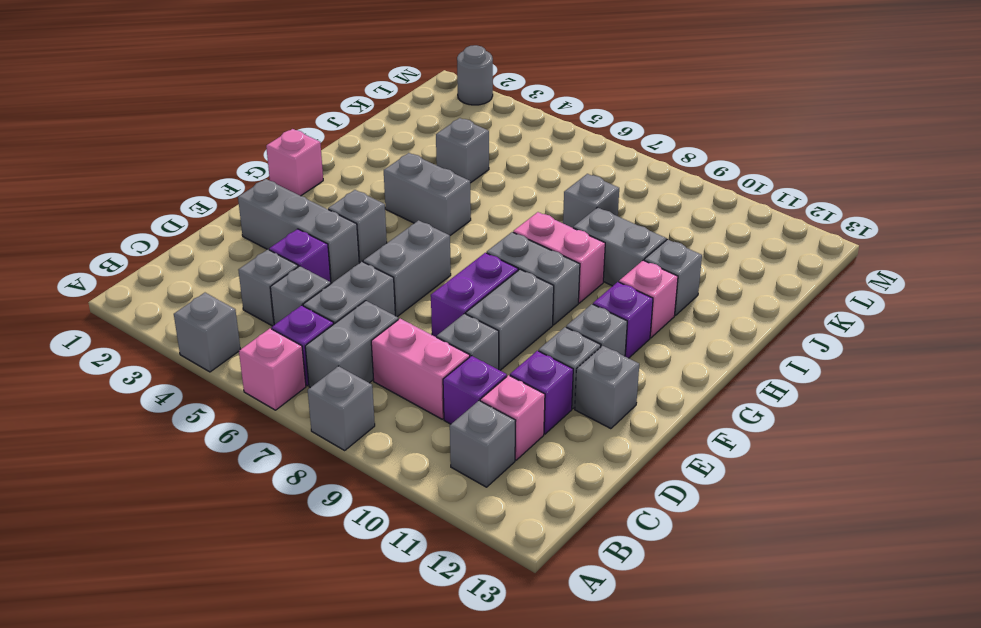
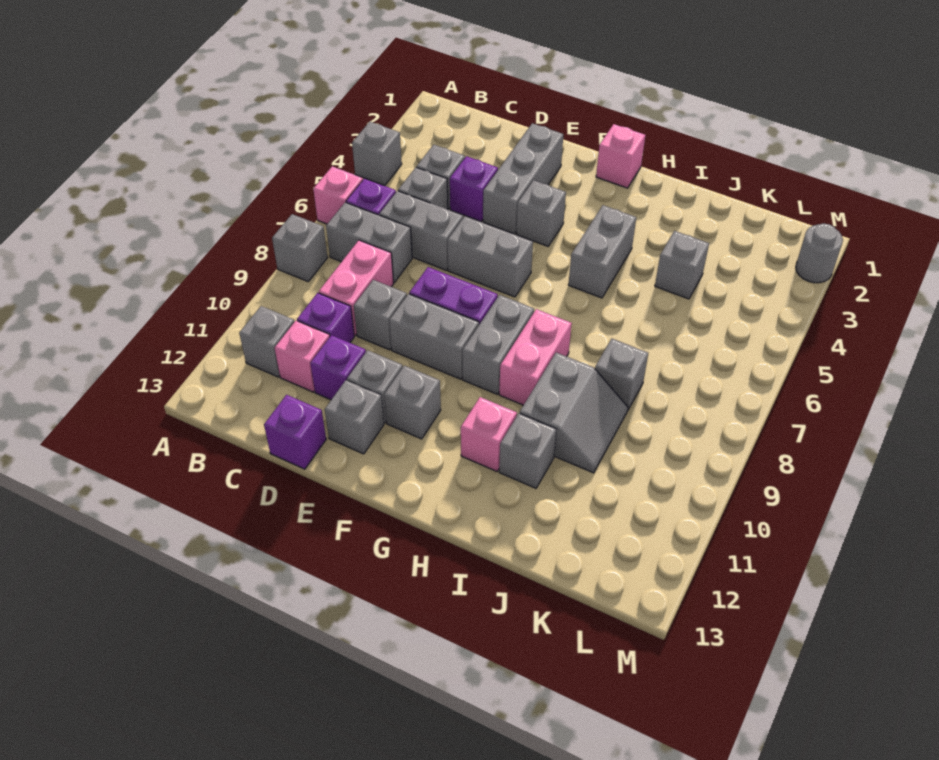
purple 1x1 brick [593,282,653,358] -> purple 1x1 brick moved to [264,395,326,469]

